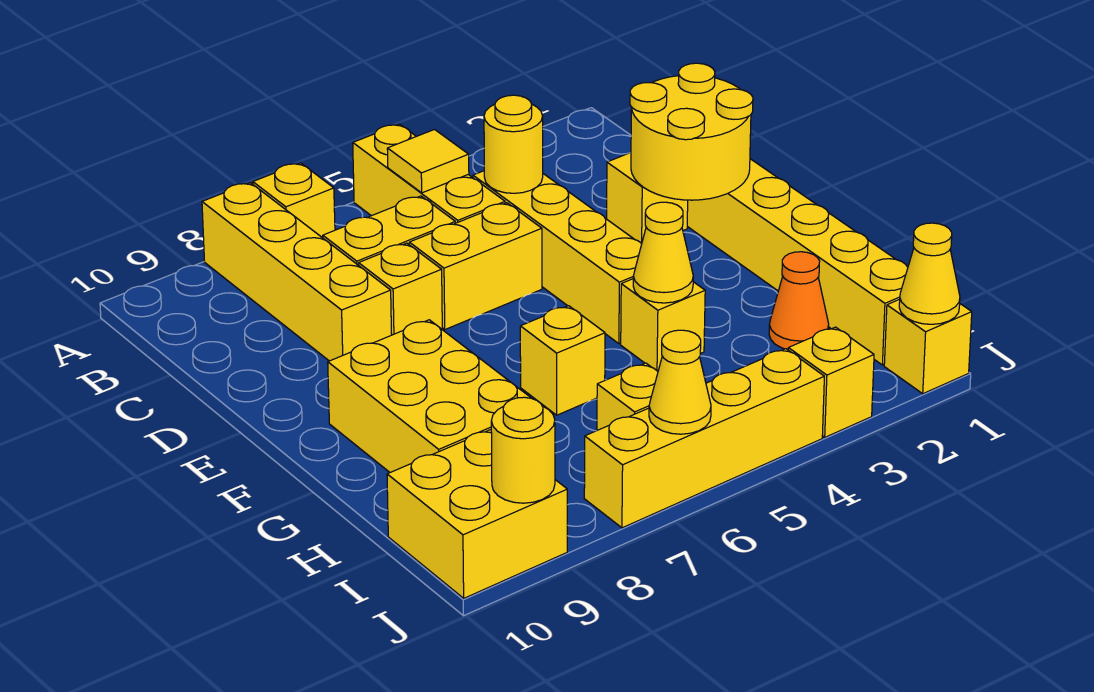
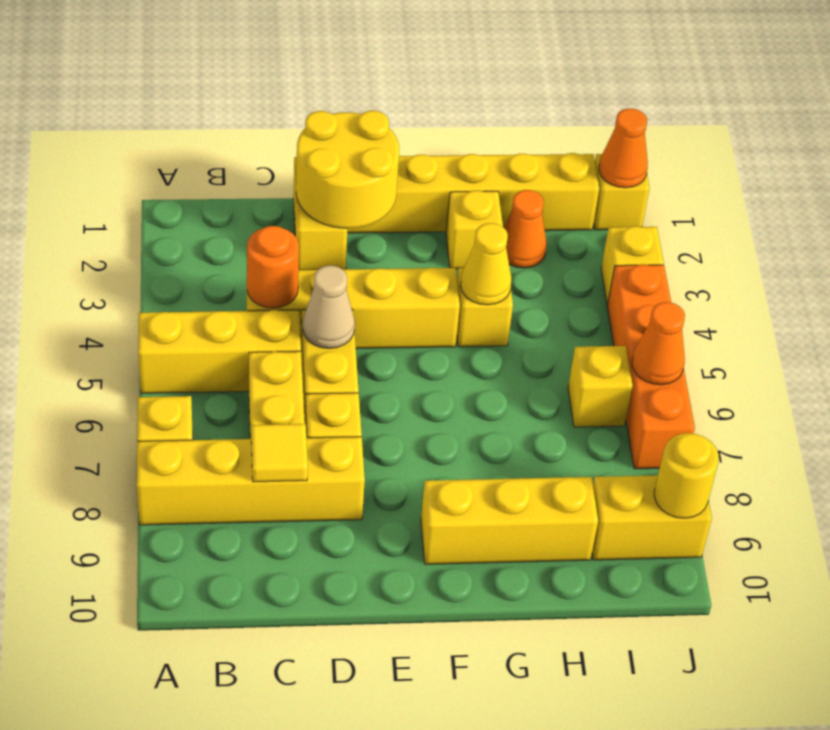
yellow 1x1 tile [387,130,469,193] -> yellow 1x1 tile moved to [251,424,308,482]
yellow 1x1 round brick [484,95,543,193] -> orange 1x1 round brick [247,226,299,308]
none -> tan 1x1 cone [303,266,355,348]
yellow 2x3 brick [328,320,531,472] -> yellow 1x3 brick [421,477,598,564]
yellow 1x1 brick [520,306,605,415] -> yellow 1x1 brick moved to [446,191,503,269]
yellow 2x2 brick [387,430,567,598] -> yellow 1x2 brick [592,475,712,560]
yellow 1x1 cone [899,223,960,324] -> orange 1x1 cone [599,109,648,188]
yellow 1x4 brick [584,349,824,528] -> orange 1x4 brick [607,265,695,469]
yellow 1x1 cone [649,330,711,434] -> orange 1x1 cone [632,302,685,385]

